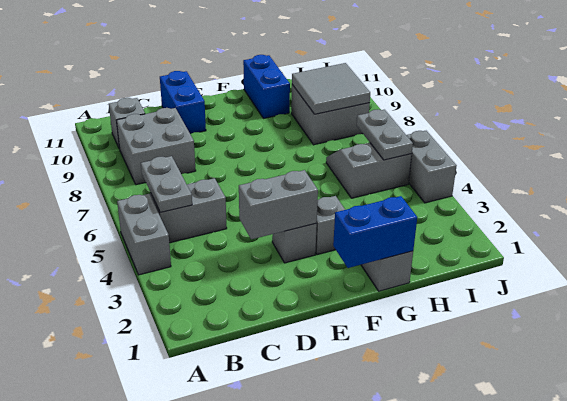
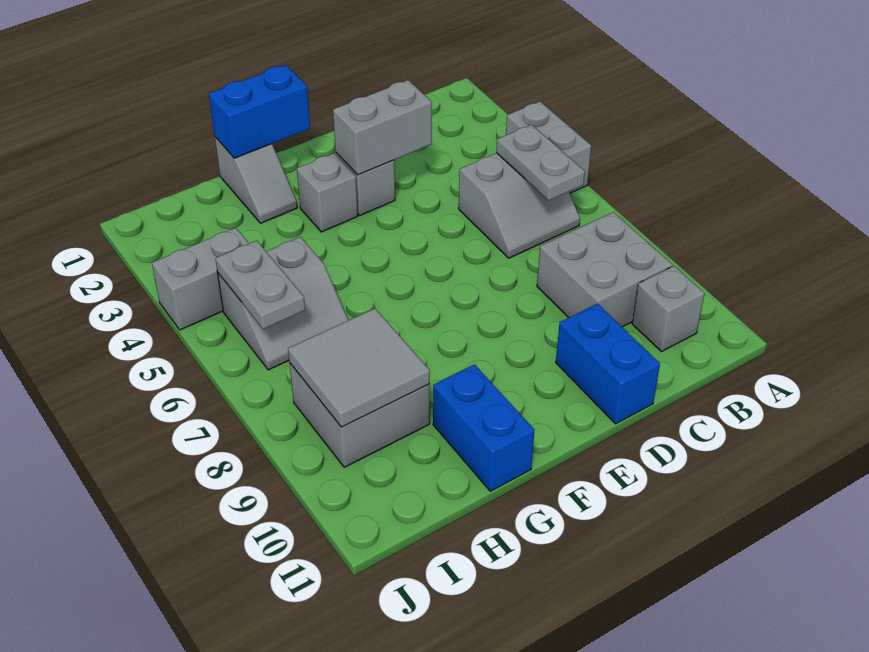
grey 1x2 brick [406,131,457,203] -> grey 1x2 brick turned to [152,228,249,330]

